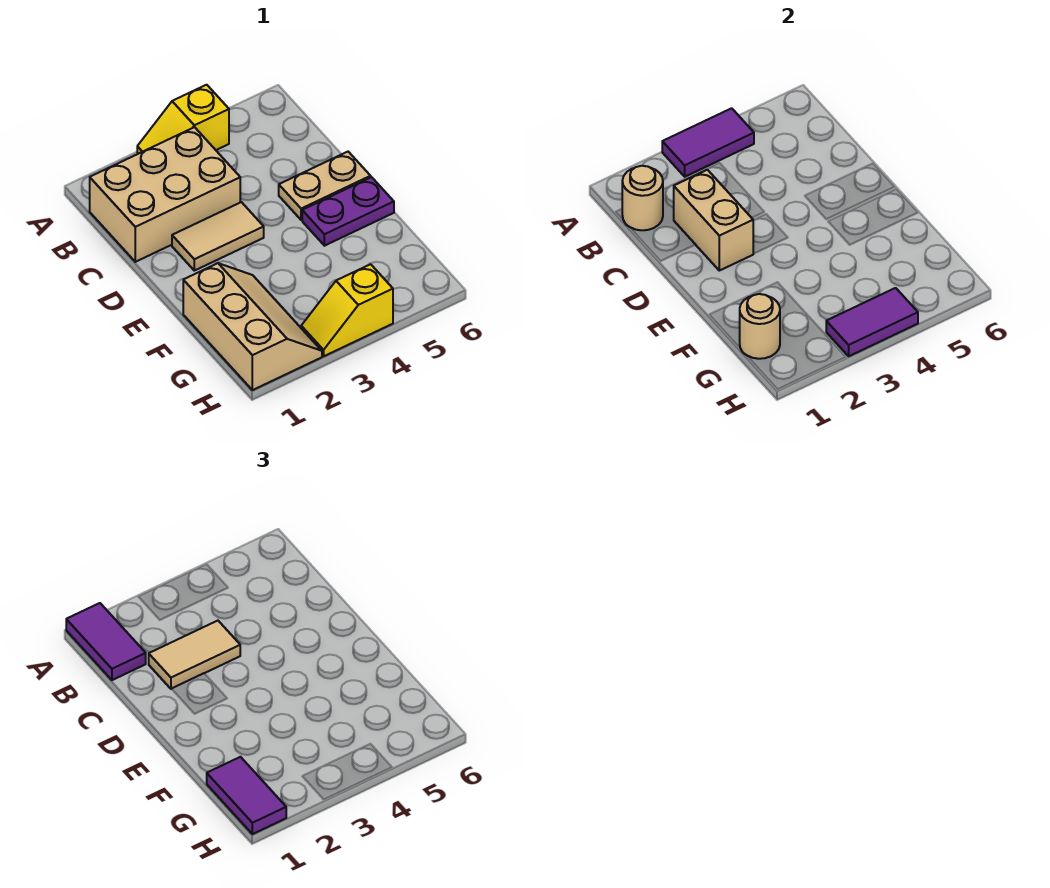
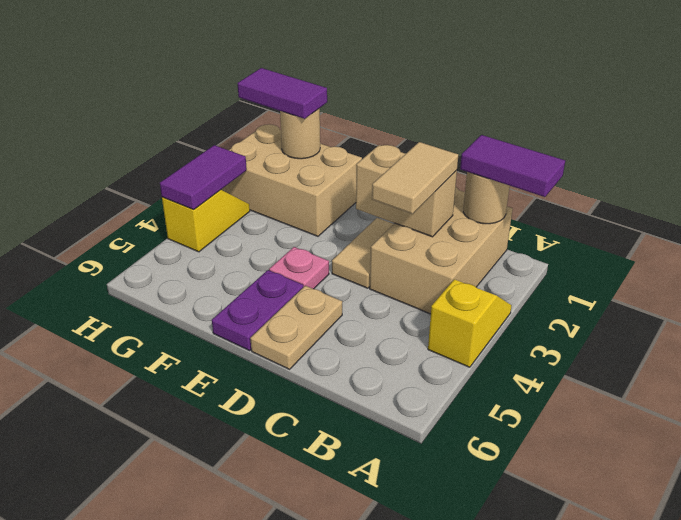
purple 1x2 tile [662,108,754,177] -> none
none -> pink 1x1 plate [269,247,329,289]
tan 2x3 slope [183,263,322,390] -> tan 2x3 brick [221,124,362,236]

